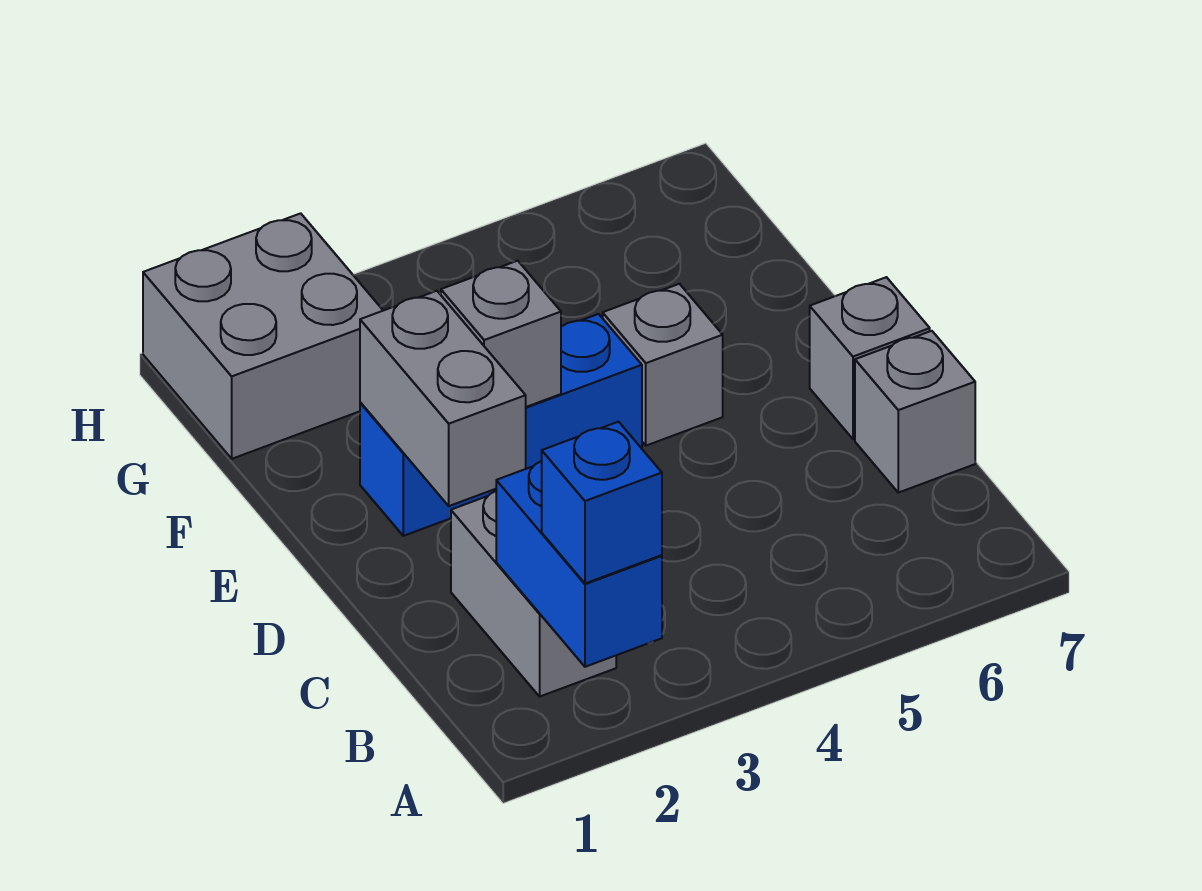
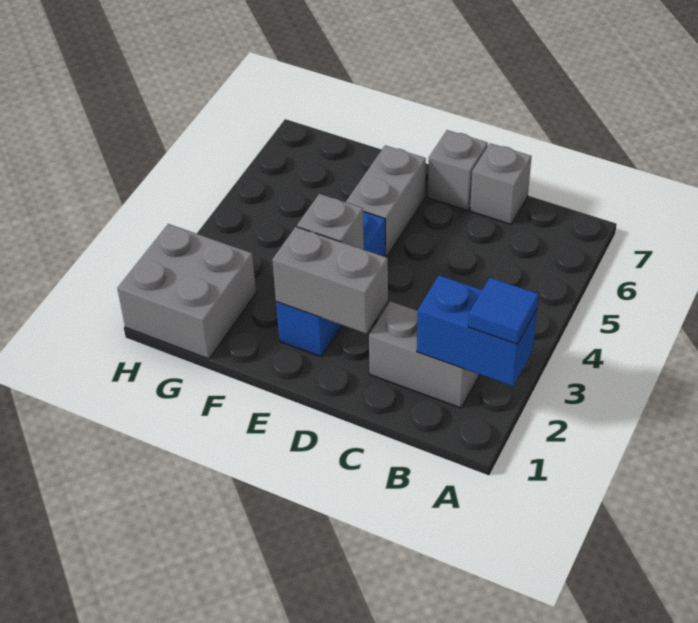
blue 1x1 brick [542,422,662,583] -> blue 1x1 tile [468,278,539,344]
grey 1x1 brick [603,284,723,446] -> grey 1x2 brick [346,145,426,257]

